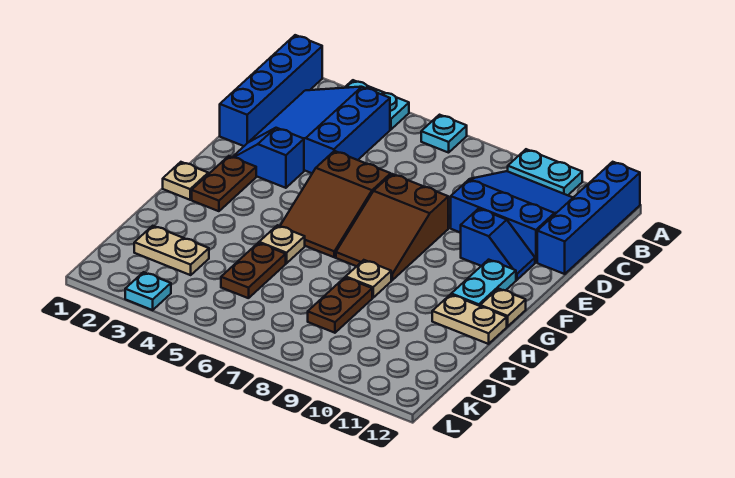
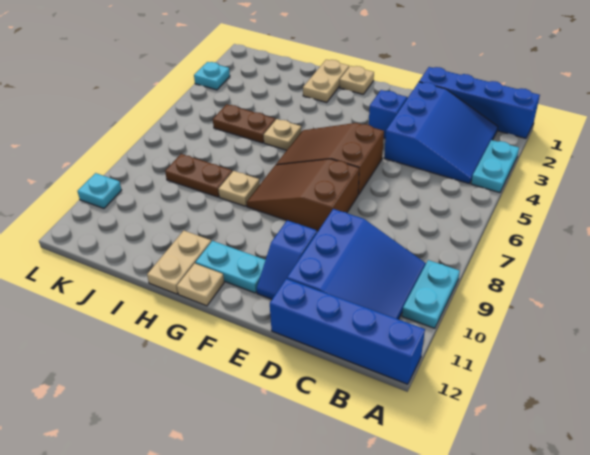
cyan 1x1 plate [421,115,467,153] -> cyan 1x1 plate moved to [77,173,121,208]
blue 3x3 slope [249,87,390,173] -> blue 3x3 slope turned to [384,82,498,184]
brown 1x2 plate [192,156,256,211] -> none
tan 1x2 plate [134,226,209,275] -> tan 1x2 plate moved to [303,60,349,102]

